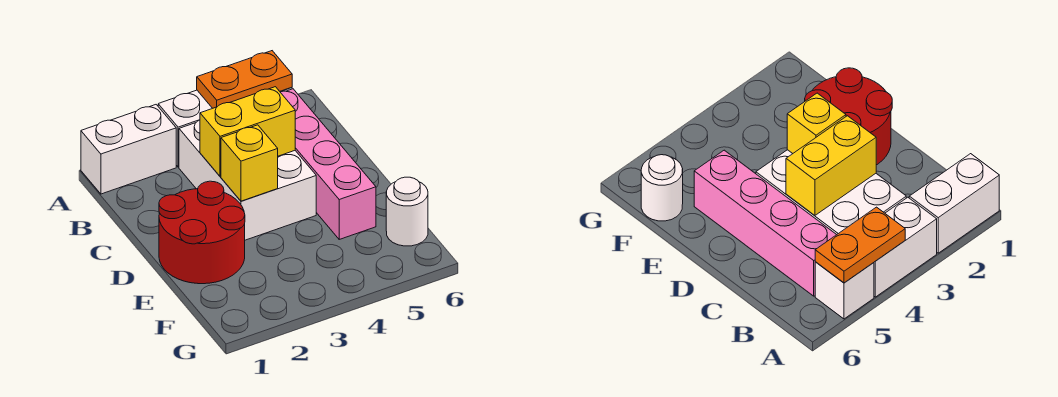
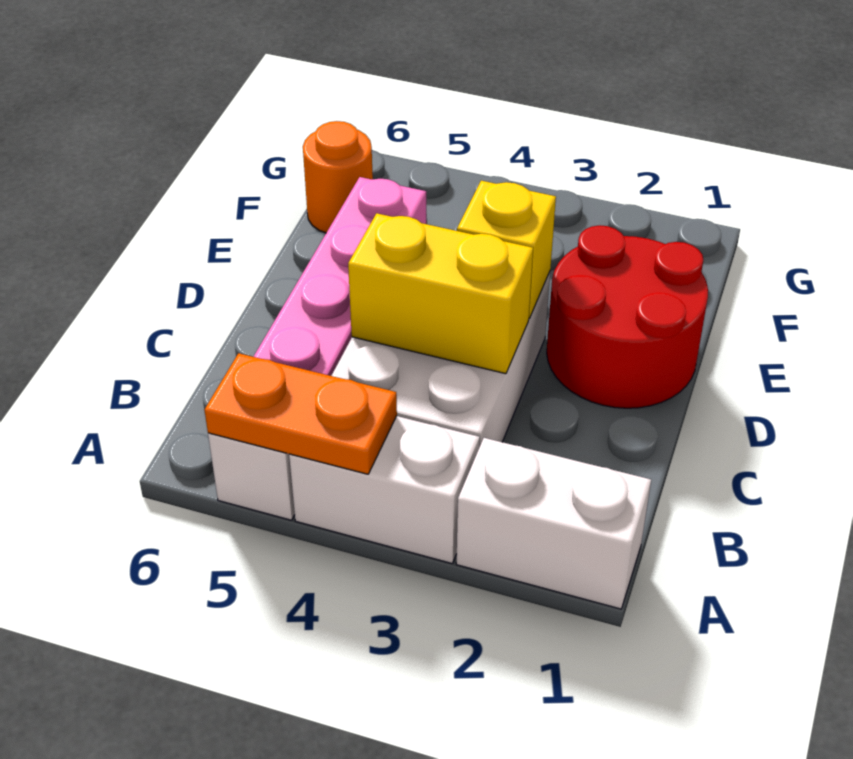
white 1x1 round brick [386,177,428,246] -> orange 1x1 round brick [303,121,373,233]

